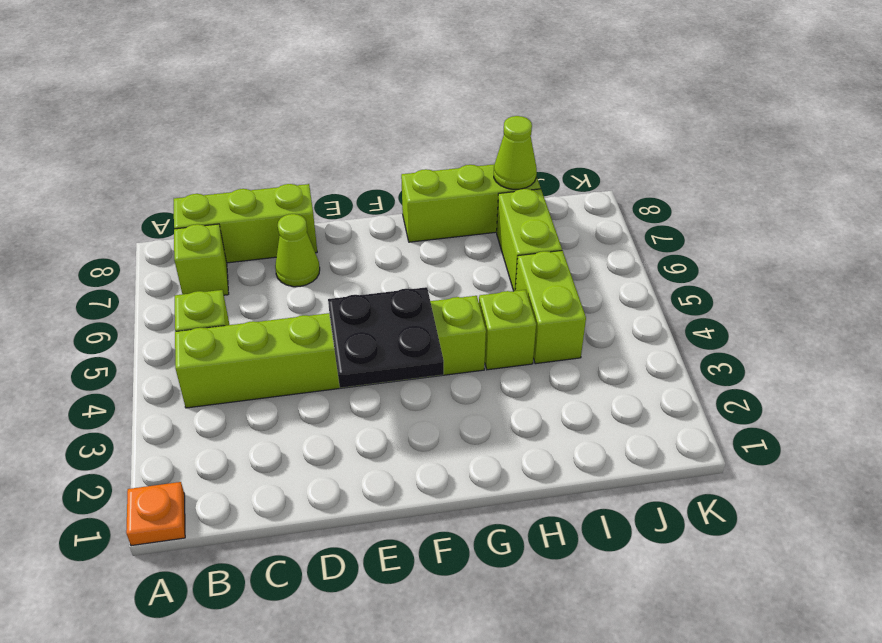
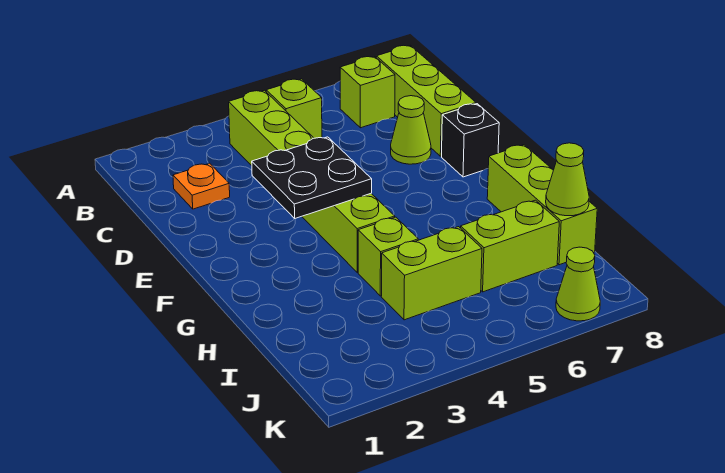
orange 1x1 plate [126,482,185,546] -> orange 1x1 plate moved to [173,163,230,209]
none -> black 1x1 brick [442,104,499,177]
none -> lime 1x1 cone [556,247,600,321]

